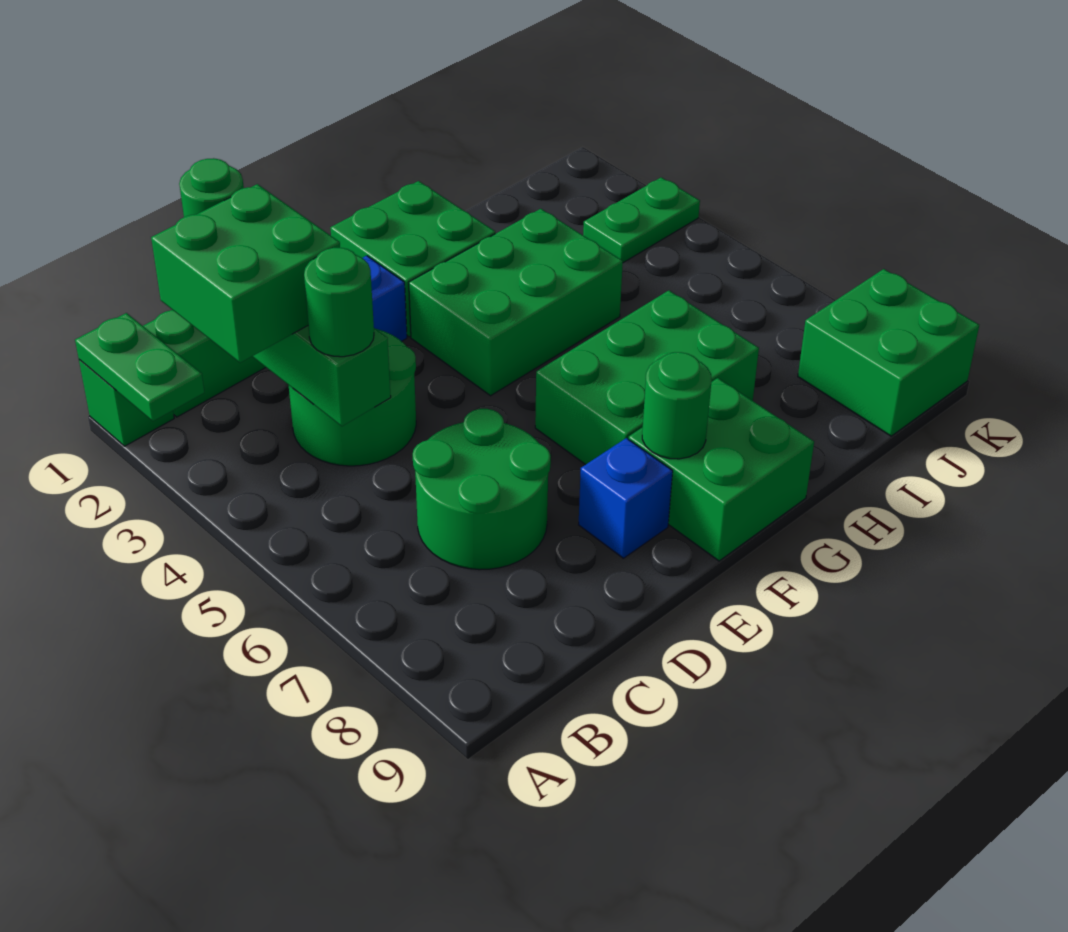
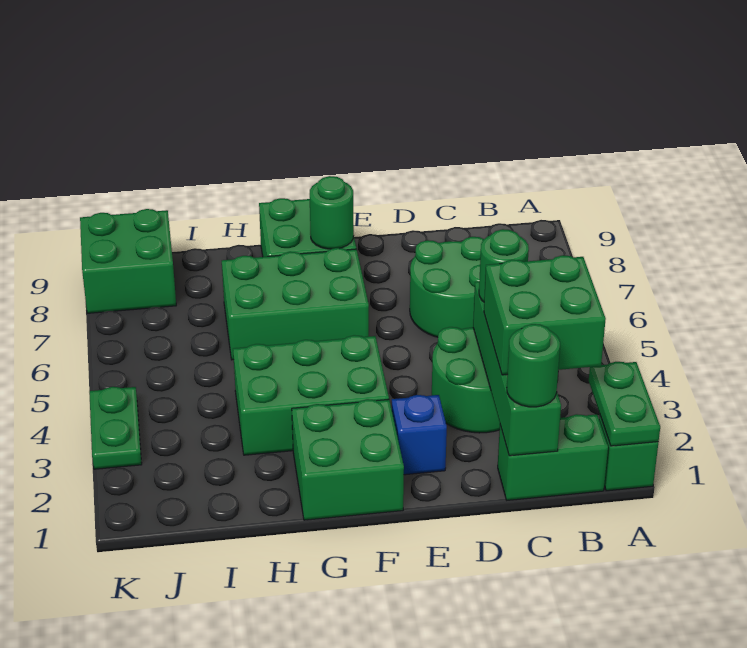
blue 1x1 brick [579,438,673,558] -> none
green 1x2 plate [583,177,700,263] -> green 1x2 plate turned to [89,387,142,469]

